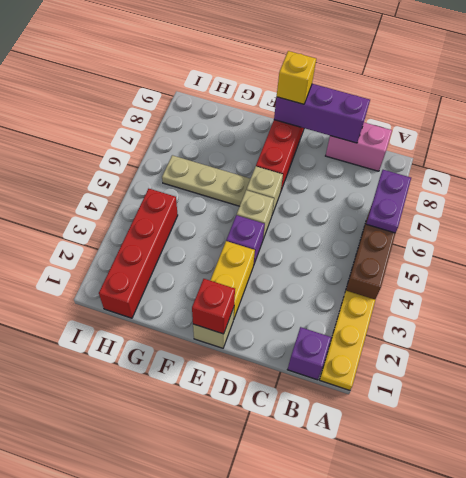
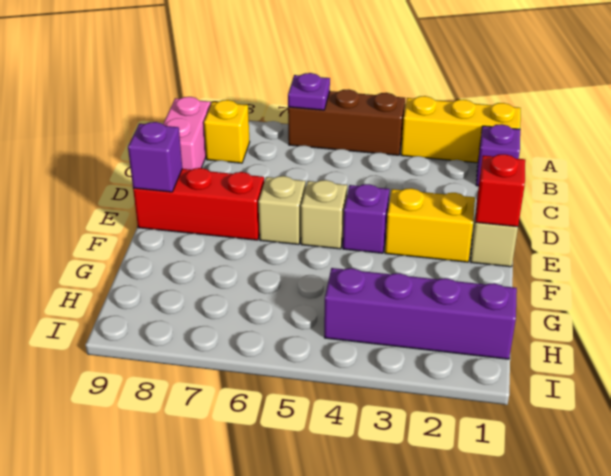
yellow 1x3 plate [320,291,375,390] -> yellow 1x3 brick [401,96,521,163]
purple 1x2 plate [366,170,411,233] -> purple 1x1 plate [288,73,330,110]
purple 1x3 brick [274,84,370,143] -> purple 1x1 brick [128,122,182,192]
yellow 1x1 brick [277,51,316,104] -> yellow 1x1 brick moved to [204,100,250,163]
tan 1x3 plate [162,155,251,206] -> none
red 1x4 brick [99,189,178,318] -> purple 1x4 brick [324,268,517,359]

